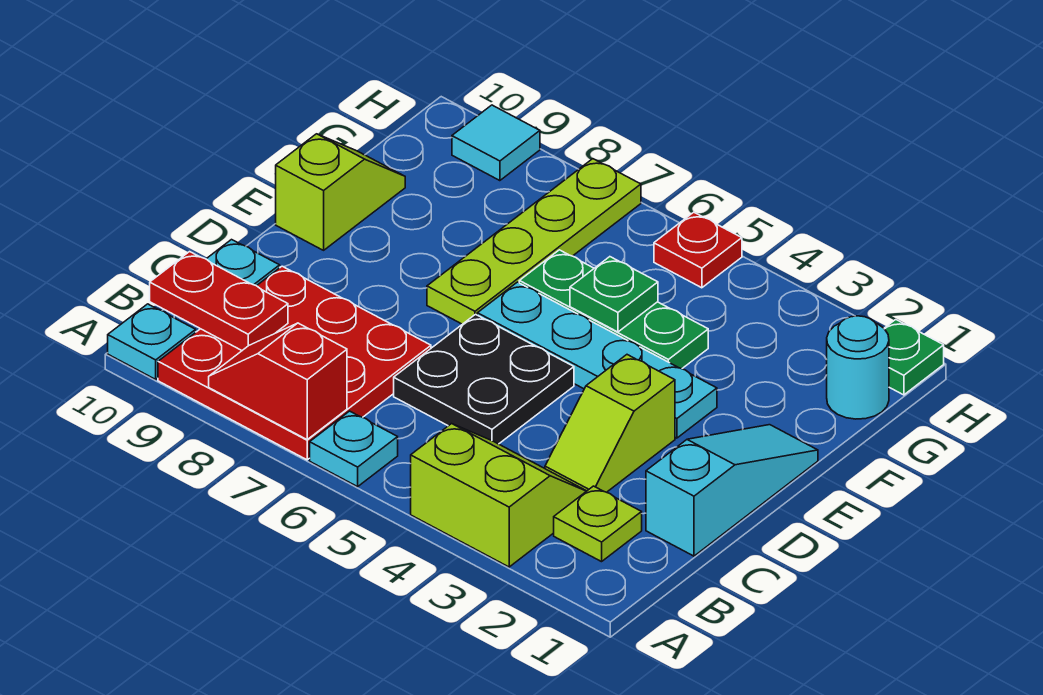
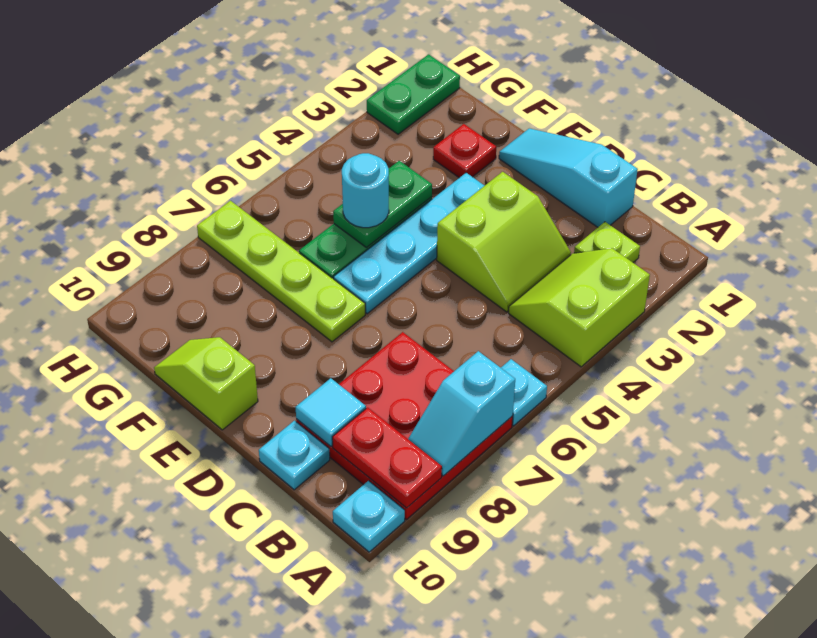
red 1x2 slope [209,323,347,439] -> cyan 1x2 slope [408,351,515,476]
red 1x2 plate [150,252,288,350] -> red 1x2 plate turned to [332,407,442,508]
lime 1x2 slope [545,355,675,492] -> lime 2x2 slope [437,172,571,312]
black 2x2 plate [394,315,574,444] -> none
green 1x1 plate [570,257,658,332] -> green 1x2 plate [333,161,432,247]
cyan 1x1 round brick [827,316,889,419] -> cyan 1x1 round brick moved to [342,153,389,228]
green 1x1 plate [884,320,944,395] -> green 1x2 plate [367,54,460,134]
red 1x1 plate [654,212,742,288] -> red 1x1 plate moved to [433,124,496,178]
cyan 1x1 tile [452,105,540,181] -> cyan 1x1 tile moved to [296,378,366,446]

